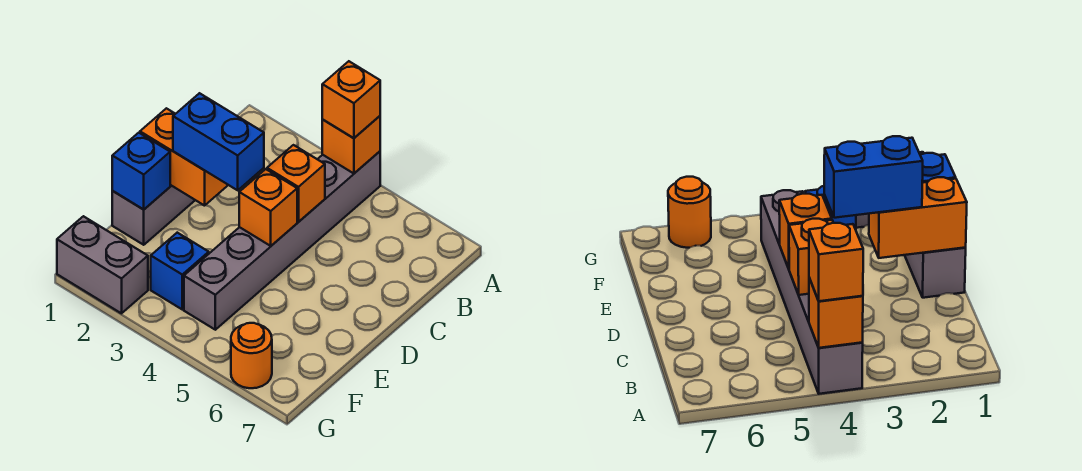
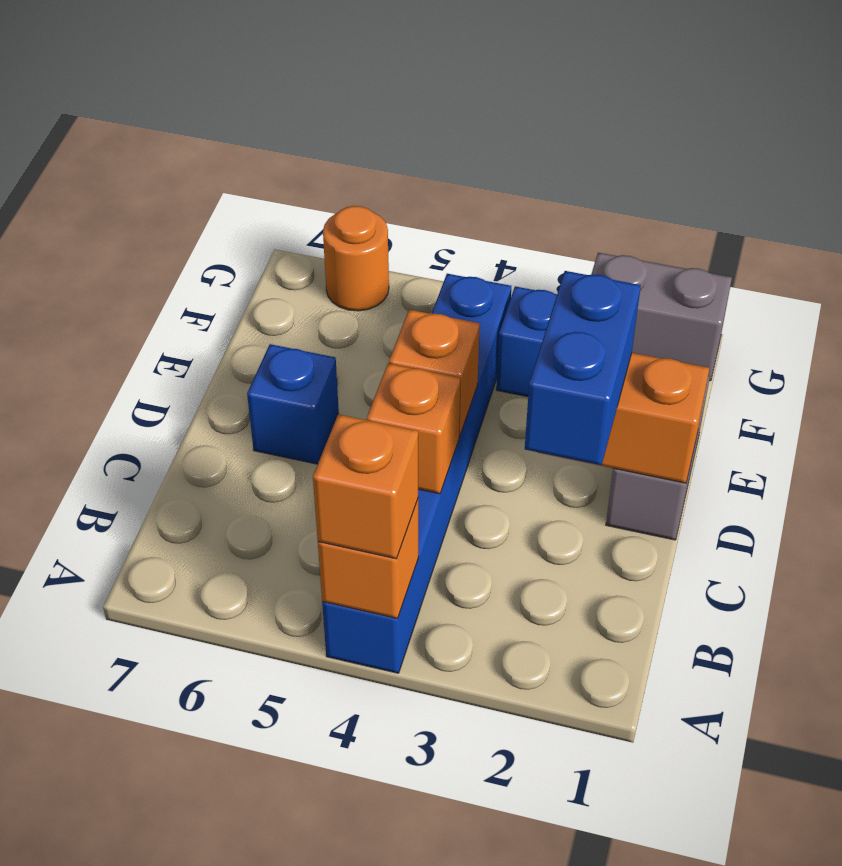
grey 1x6 brick [184,151,380,330] -> blue 1x6 brick [322,274,511,673]
blue 1x2 brick [173,93,264,190] -> blue 1x2 brick turned to [525,271,641,465]
blue 1x1 brick [112,133,170,210] -> blue 1x1 brick moved to [247,344,339,464]

